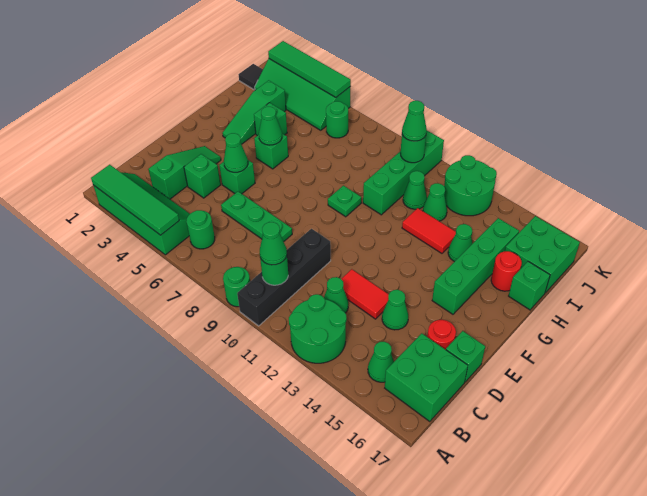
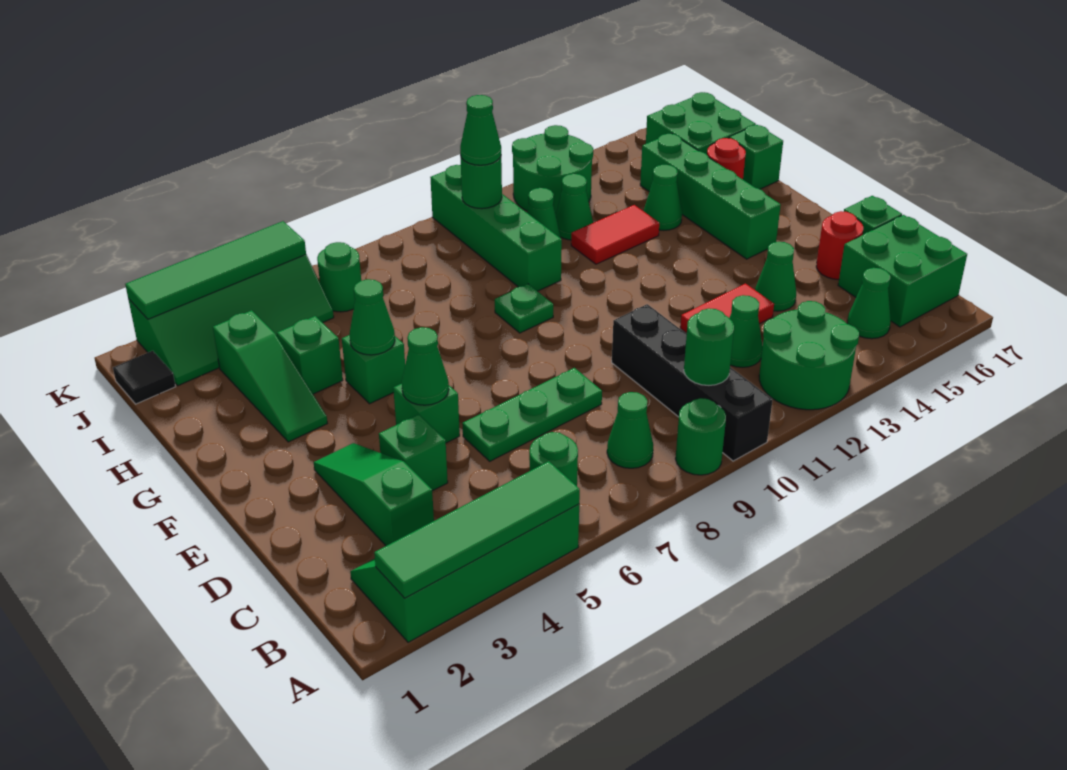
green 1x1 cone [260,222,287,265] -> green 1x1 cone moved to [607,392,653,468]

